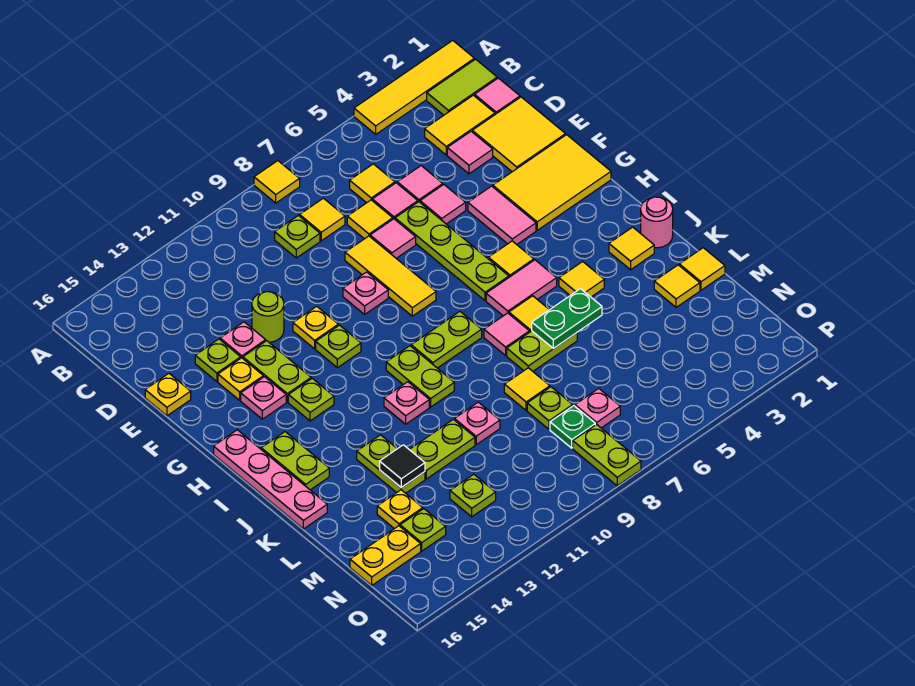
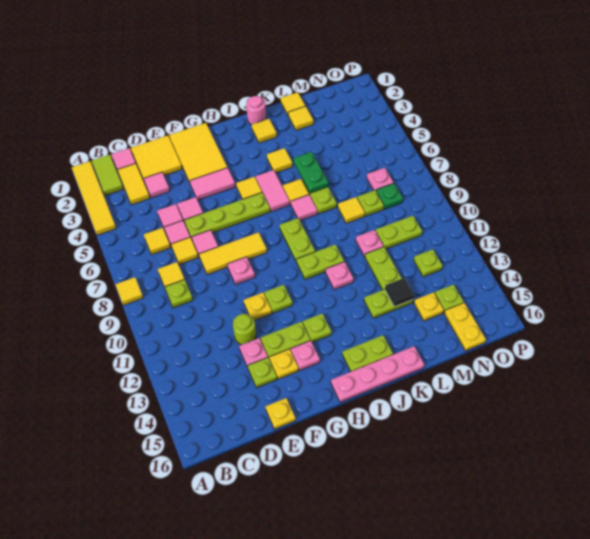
lime 1x2 plate [573,424,641,486] -> lime 1x2 plate moved to [375,216,422,249]

